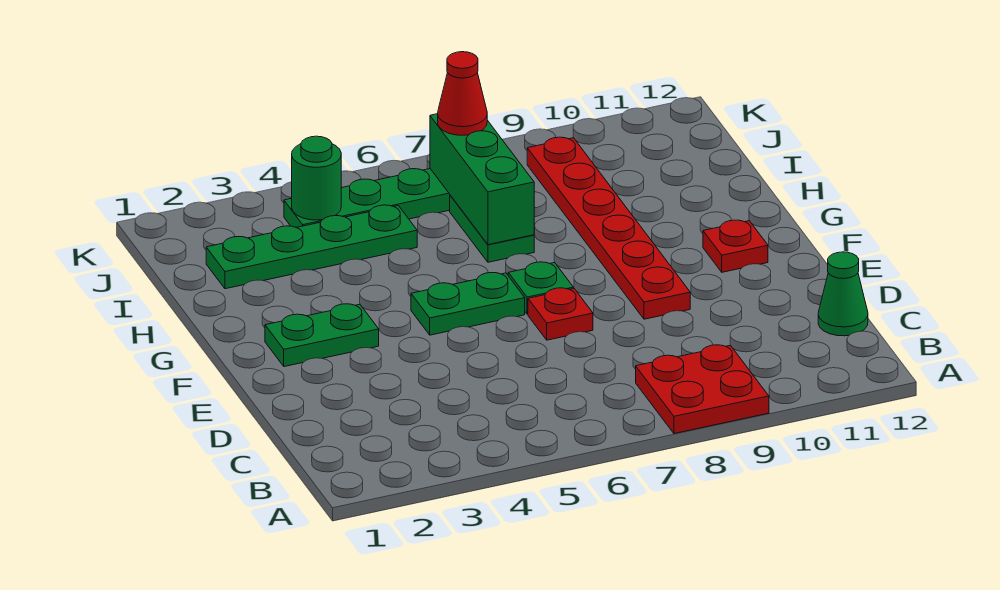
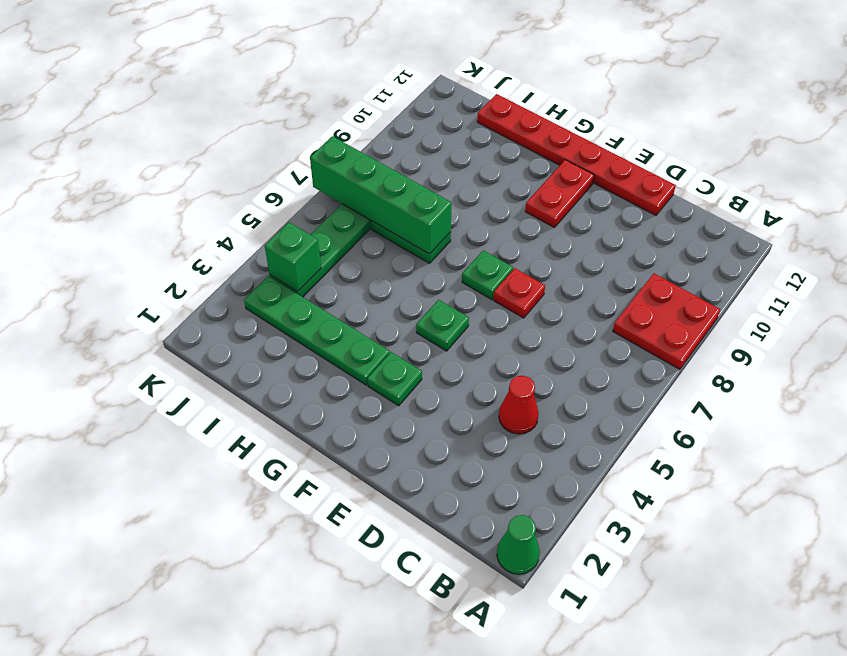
green 1x1 cone [818,252,868,336] -> green 1x1 cone moved to [497,515,540,574]
red 1x6 plate [527,137,690,319] -> red 1x6 plate moved to [477,94,676,215]
green 1x2 plate [265,304,379,367] -> green 1x1 plate [367,352,422,406]
green 1x2 plate [411,273,525,335] -> green 1x1 plate [416,300,469,351]
red 1x1 plate [703,220,768,272] -> red 1x2 plate [525,160,594,228]
green 1x3 brick [430,114,534,245] -> green 1x4 brick [310,136,452,254]
green 1x4 plate [206,205,417,289] -> green 1x4 plate turned to [244,276,390,385]
green 1x1 round brick [292,136,342,220] -> green 1x1 brick [265,222,321,292]
red 1x1 cone [438,52,487,135] -> red 1x1 cone moved to [499,376,539,434]

